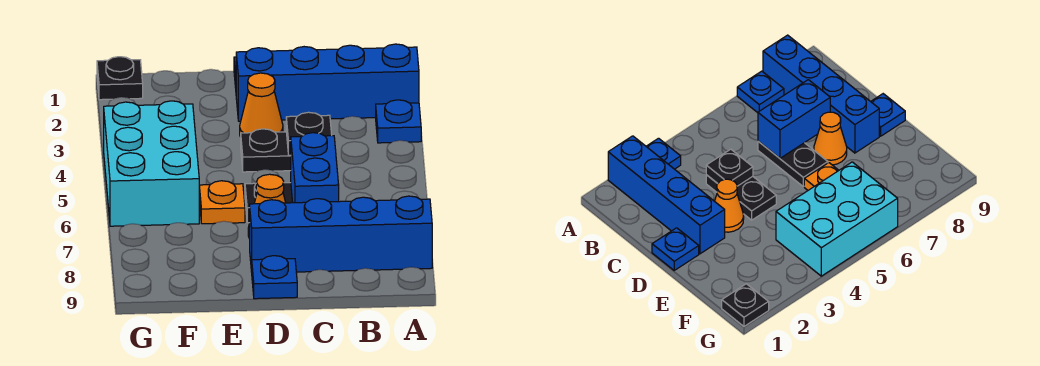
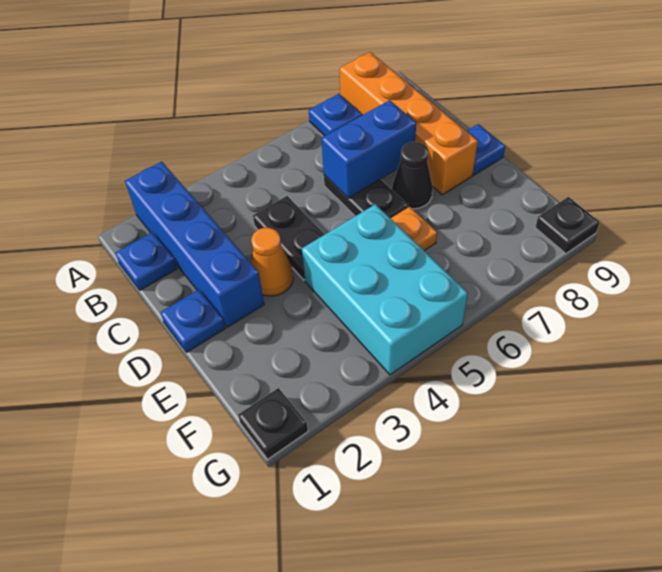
blue 1x1 plate [376,100,421,143] -> blue 1x1 plate moved to [115,232,177,290]
blue 1x4 brick [250,196,432,272] -> orange 1x4 brick [340,52,478,195]
black 1x1 plate [286,112,332,155] -> black 1x1 plate moved to [535,197,600,254]
orange 1x1 cone [248,174,286,239] -> black 1x1 cone [392,142,433,209]
cyan 2x3 brick [104,101,199,226] -> cyan 2x3 brick turned to [302,204,468,375]

